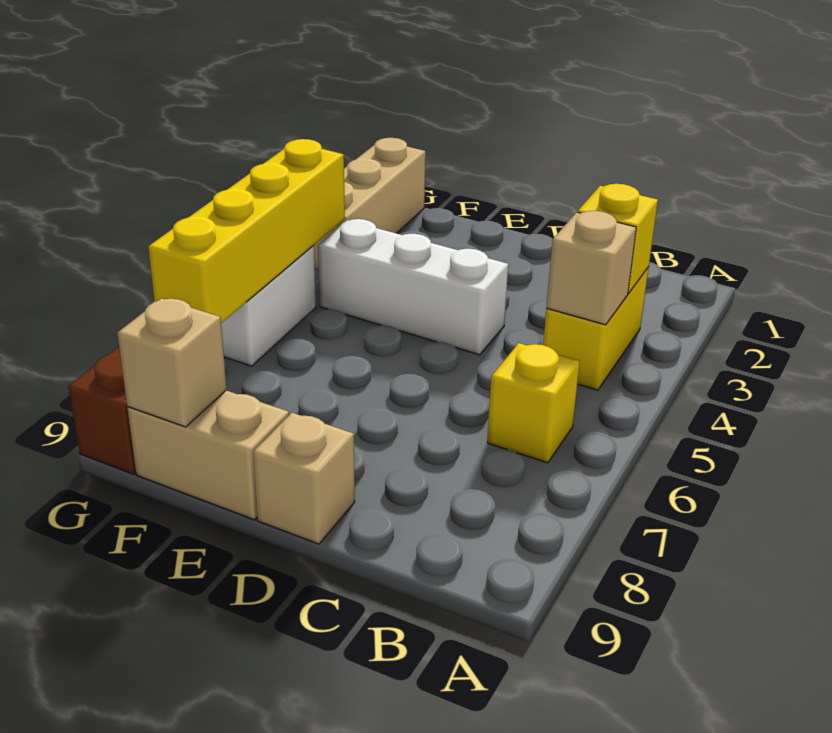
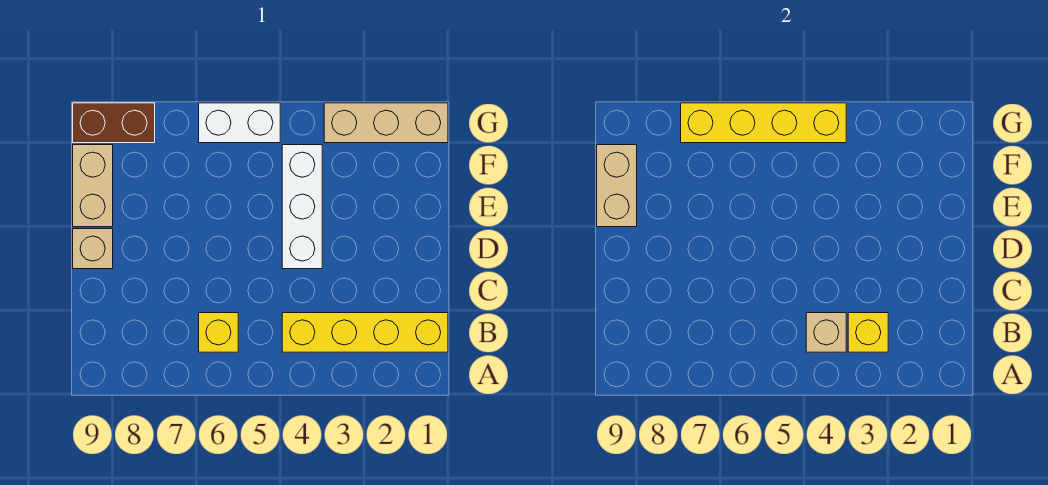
yellow 1x2 brick [543,267,649,390] -> yellow 1x4 brick [282,313,448,352]
tan 1x1 brick [117,298,227,427] -> tan 1x2 brick [597,145,637,227]

